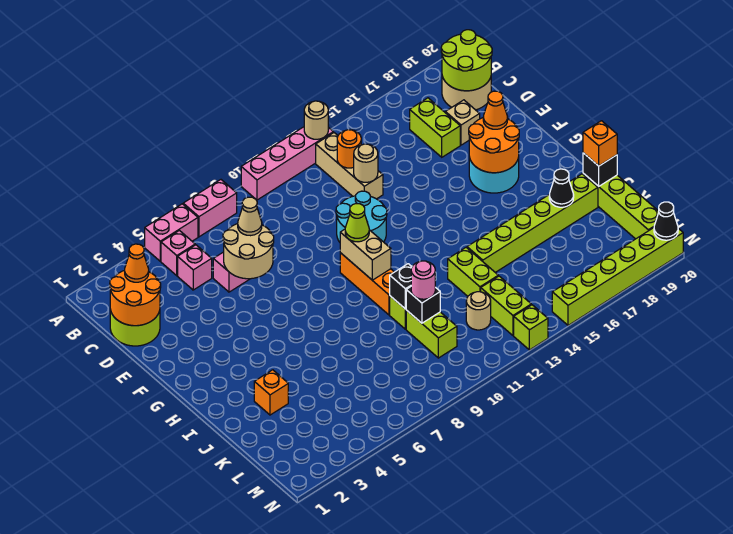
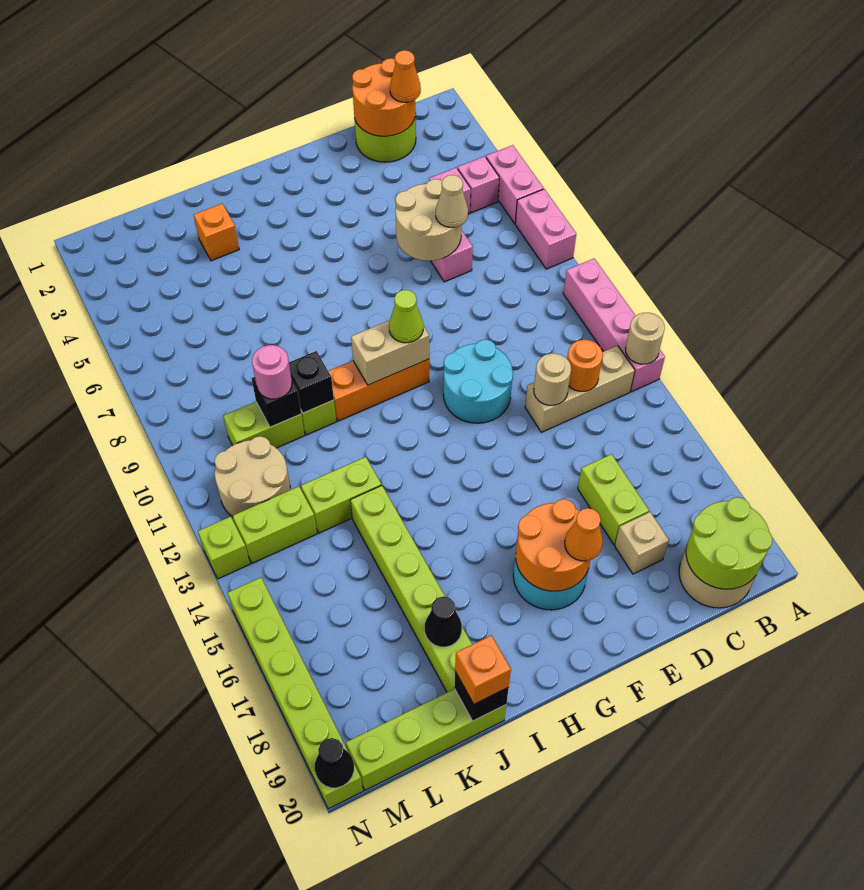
lime 1x2 brick [410,98,460,157] -> lime 1x2 brick turned to [578,454,649,544]
tan 1x1 round brick [466,292,491,330] -> tan 2x2 round brick [215,436,290,517]

